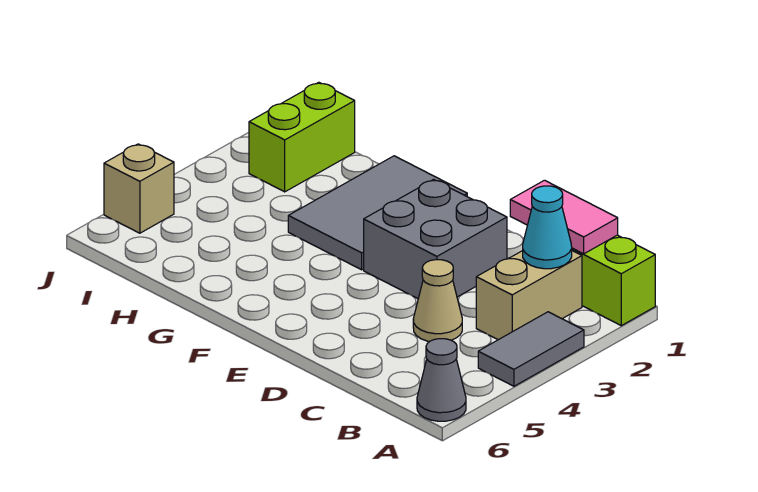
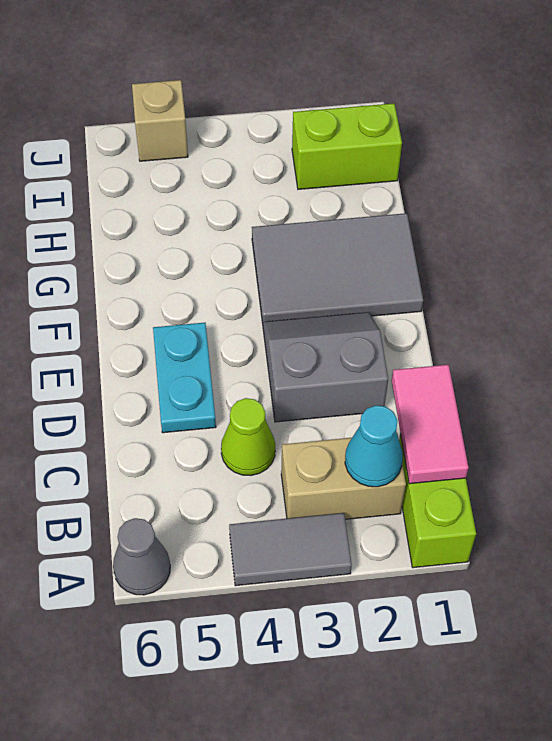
tan 1x1 cone [413,260,462,342] -> lime 1x1 cone [221,398,275,475]
grey 2x2 brick [364,180,507,299] -> grey 2x2 slope [263,312,388,422]
none -> cyan 1x2 plate [153,323,216,433]

